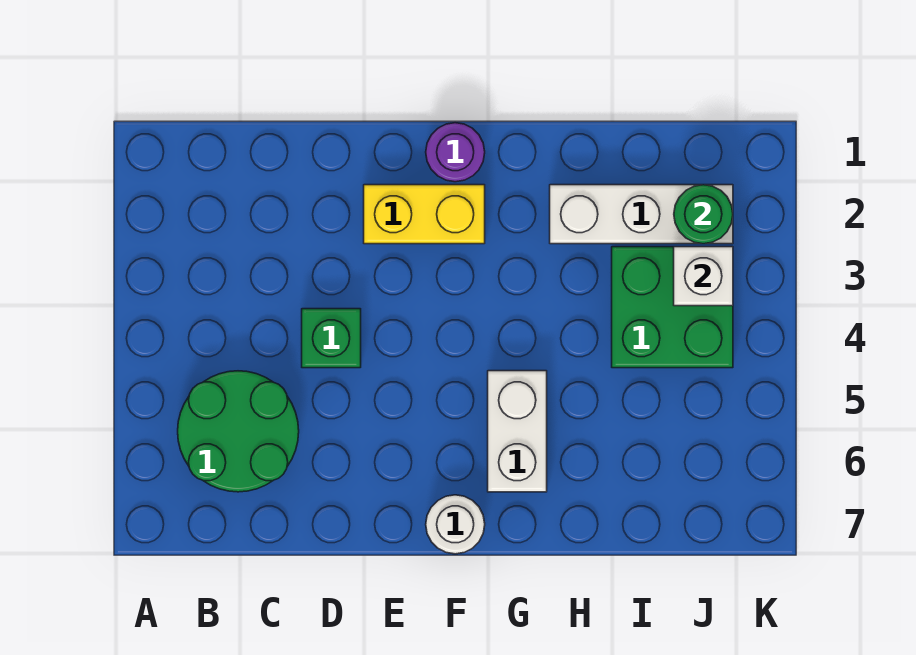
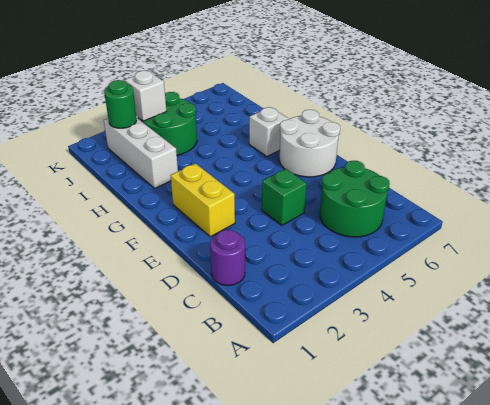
purple 1x1 round brick [426,123,485,182] -> purple 1x1 round brick moved to [210,230,245,286]
white 1x1 round brick [426,495,485,554] -> white 2x2 round brick [279,110,340,177]
white 1x2 brick [488,371,547,492] -> white 1x1 brick [249,107,288,156]
green 2x2 brick [612,247,733,368] -> green 2x2 round brick [140,92,197,155]

